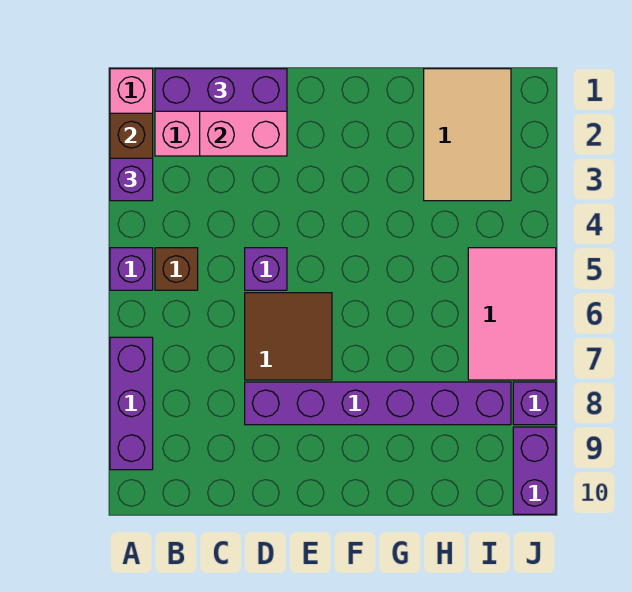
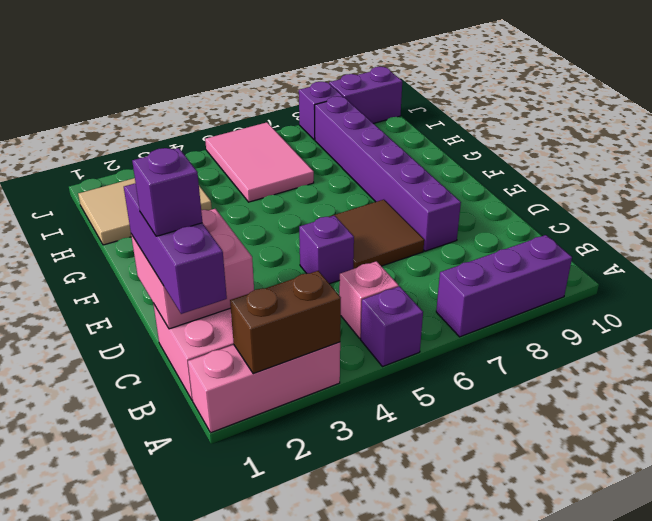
purple 1x1 brick [110,158,153,201] -> purple 1x1 brick moved to [132,148,202,236]
brown 1x1 brick [155,248,198,290] -> pink 1x1 brick [339,261,399,338]
pink 2x3 tile [468,248,556,380] -> pink 2x3 tile turned to [205,122,314,202]

